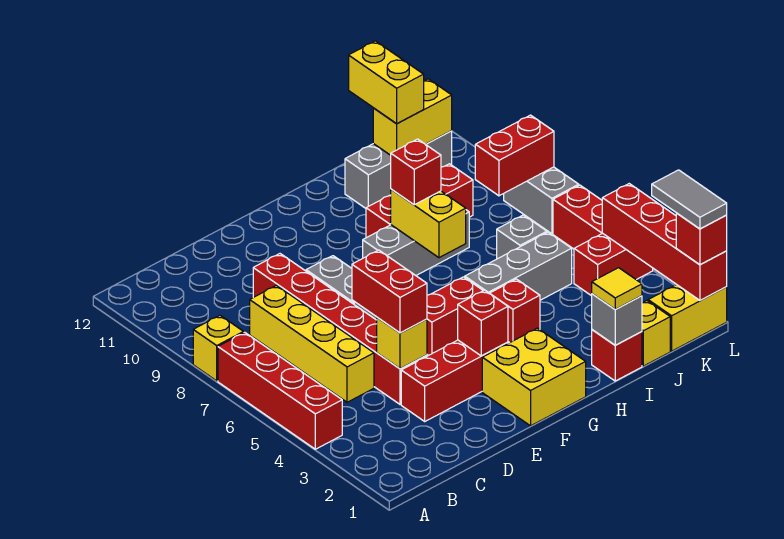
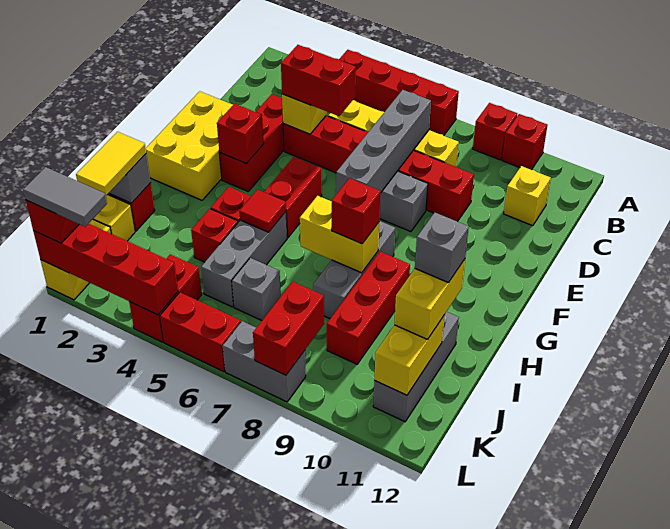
yellow 1x1 brick [193,315,244,381] -> yellow 1x1 brick moved to [504,166,551,226]
none -> red 1x1 brick [473,103,517,160]
none -> red 1x1 brick [502,114,547,170]
none -> grey 1x4 brick [336,90,431,194]
yellow 2x2 brick [482,328,586,426] -> yellow 2x3 brick [146,91,233,200]
none -> red 1x1 tile [239,190,286,232]
yellow 1x1 tile [592,268,642,309] -> yellow 1x2 tile [76,132,146,195]
none -> red 1x1 brick [191,209,238,262]
none -> grey 1x1 brick [415,213,469,282]
yellow 1x2 brick [349,41,424,124] -> yellow 1x2 brick turned to [394,259,465,339]

